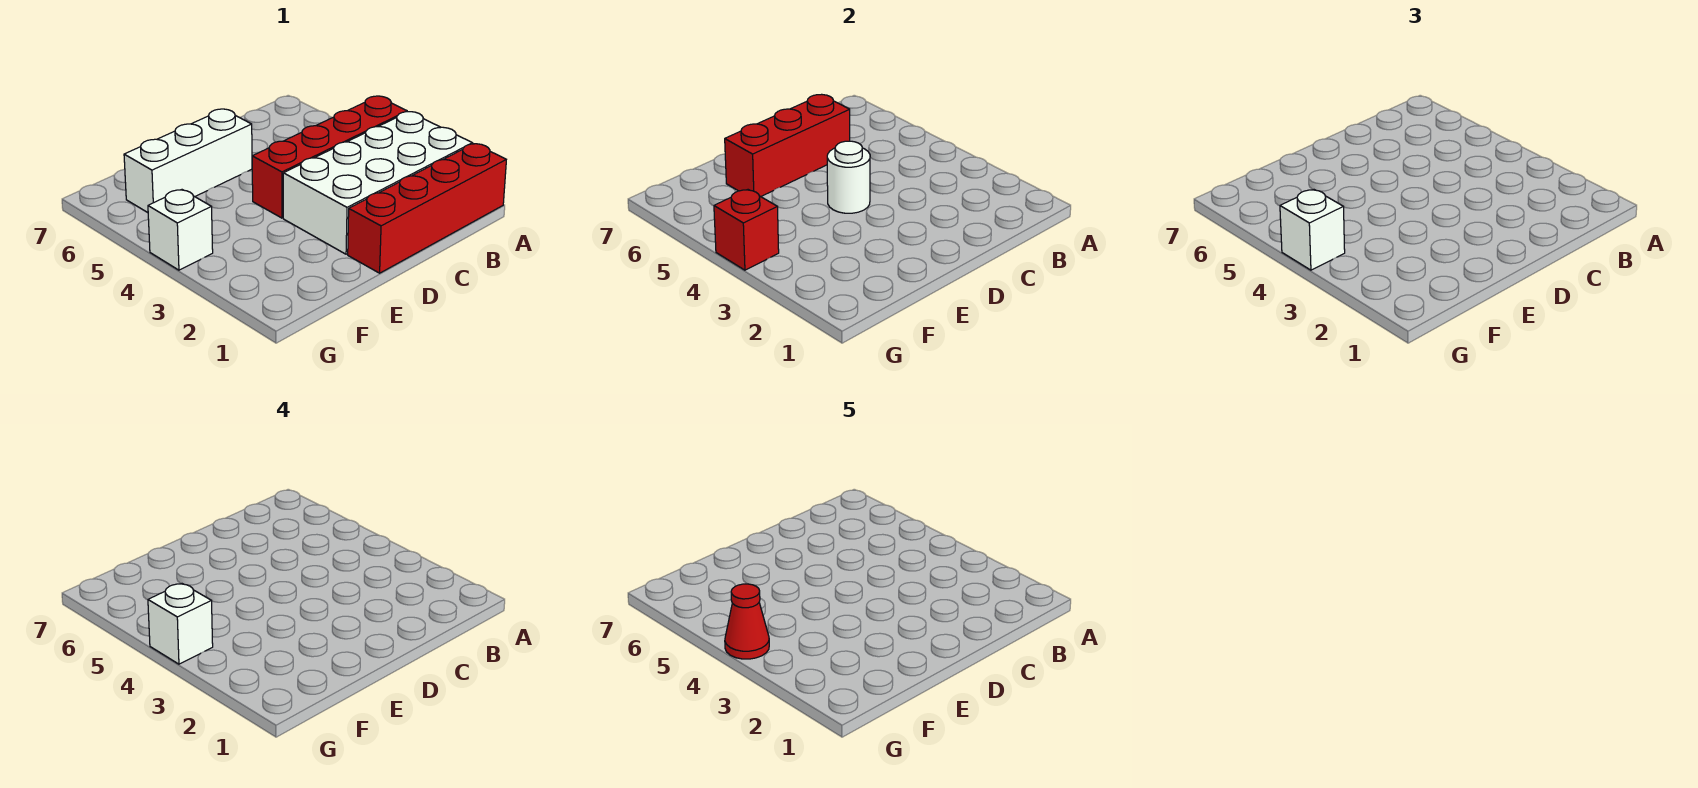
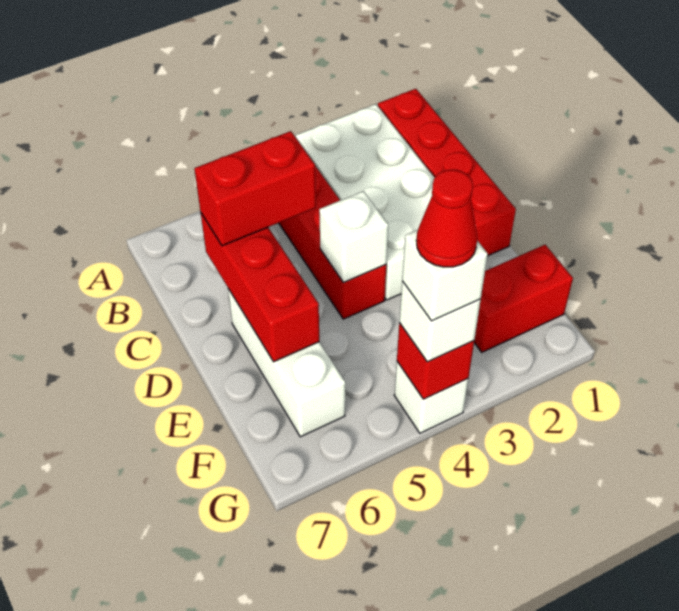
none -> red 1x2 brick [194,131,316,246]
white 1x1 round brick [827,141,870,213] -> white 1x1 brick [319,191,388,282]
none -> red 1x2 brick [474,245,573,352]

